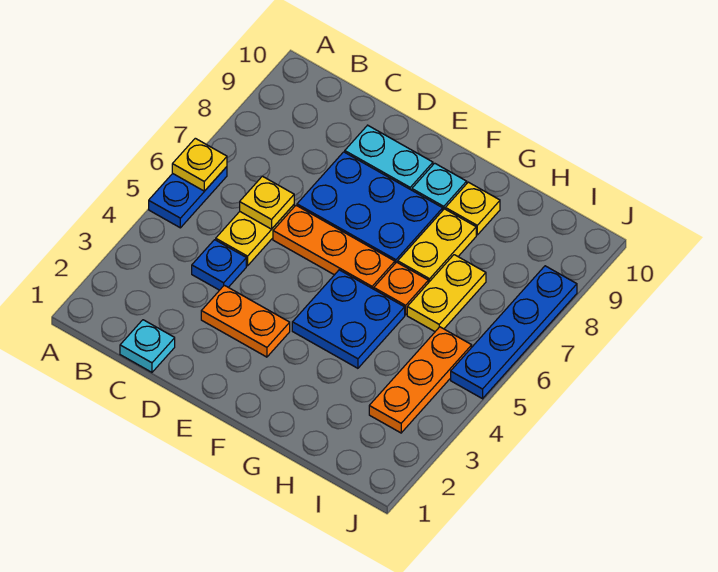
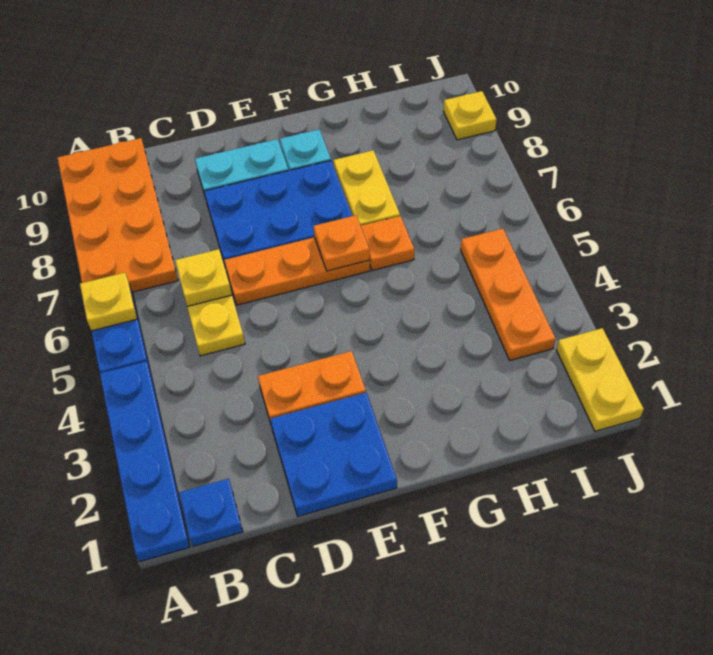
none -> orange 2x4 plate [58,138,178,292]
cyan 1x1 plate [120,320,175,372] -> none
blue 1x1 plate [192,240,246,290] -> blue 1x1 plate moved to [179,479,243,546]
blue 2x2 plate [292,270,405,368] -> blue 2x2 plate moved to [270,393,397,516]
none -> orange 1x1 plate [314,215,370,271]
yellow 1x1 plate [445,182,500,235] -> yellow 1x1 plate moved to [444,91,497,140]
yellow 1x2 plate [407,255,486,332] -> yellow 1x2 plate moved to [556,328,644,431]
blue 1x4 plate [451,266,577,399] -> blue 1x4 plate moved to [100,361,190,562]

